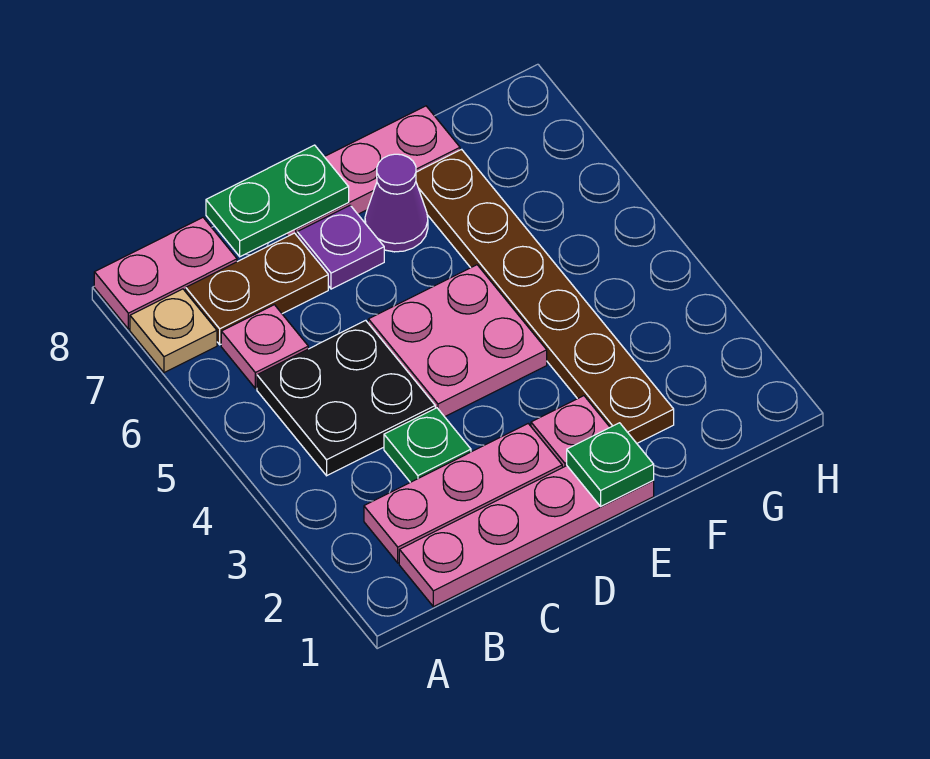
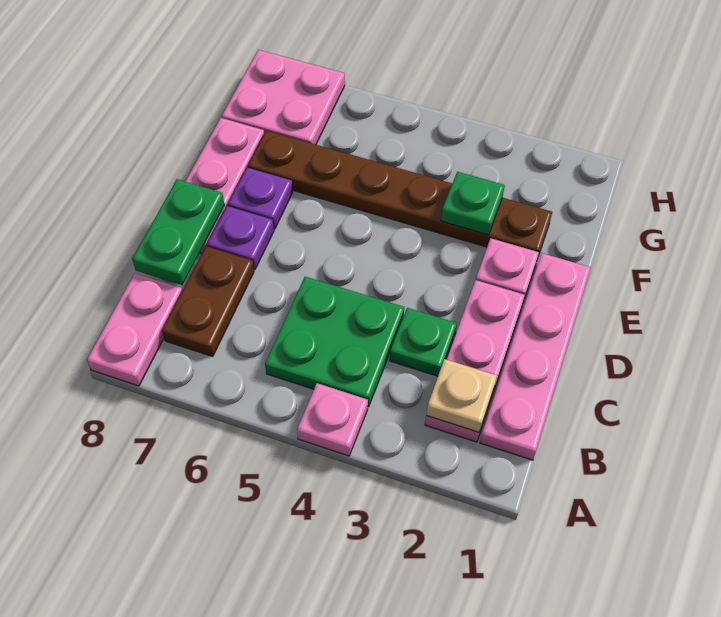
tan 1x1 plate [130,289,217,373] -> tan 1x1 plate moved to [426,359,497,432]
black 2x2 plate [257,320,435,476] -> green 2x2 plate [265,277,404,407]
pink 1x1 plate [221,305,308,388] -> pink 1x1 plate moved to [297,383,368,456]
pink 2x2 plate [368,265,547,417] -> pink 2x2 plate moved to [222,50,345,145]
green 1x1 plate [567,423,654,506] -> green 1x1 plate moved to [441,172,505,235]
purple 1x1 cone [365,154,428,252] -> purple 1x1 plate [228,168,293,229]

